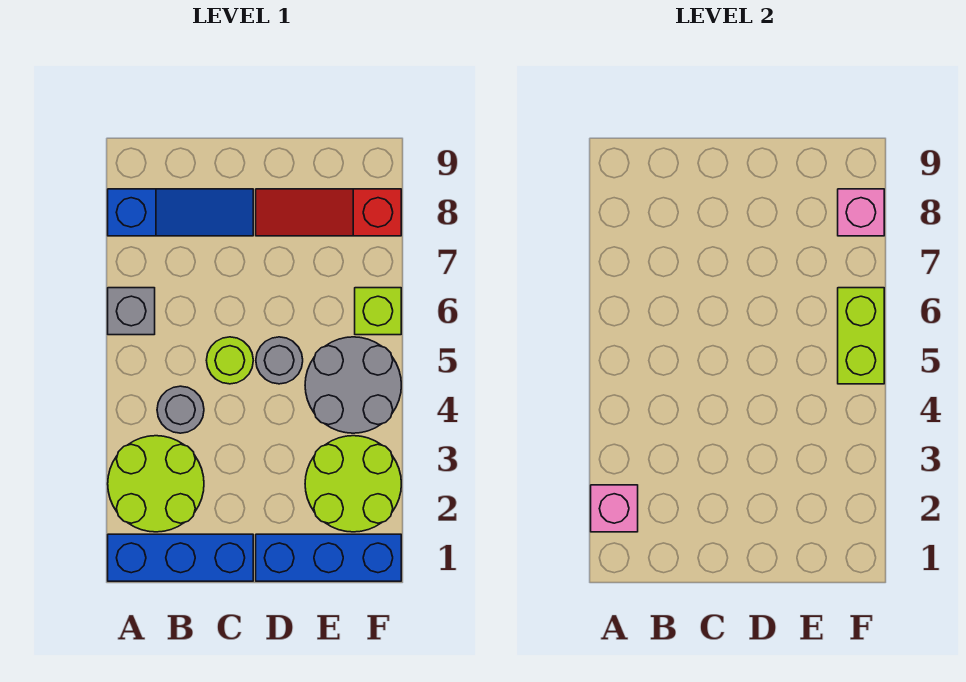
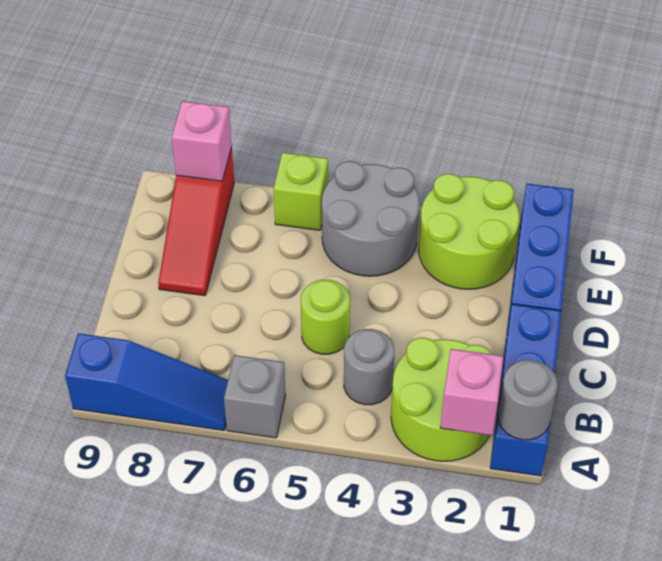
blue 1x3 slope [108,189,253,236] -> blue 1x3 slope turned to [65,333,228,430]
grey 1x1 round brick [256,337,303,384] -> grey 1x1 round brick moved to [498,360,558,440]
lime 1x2 brick [838,288,884,384] -> none

